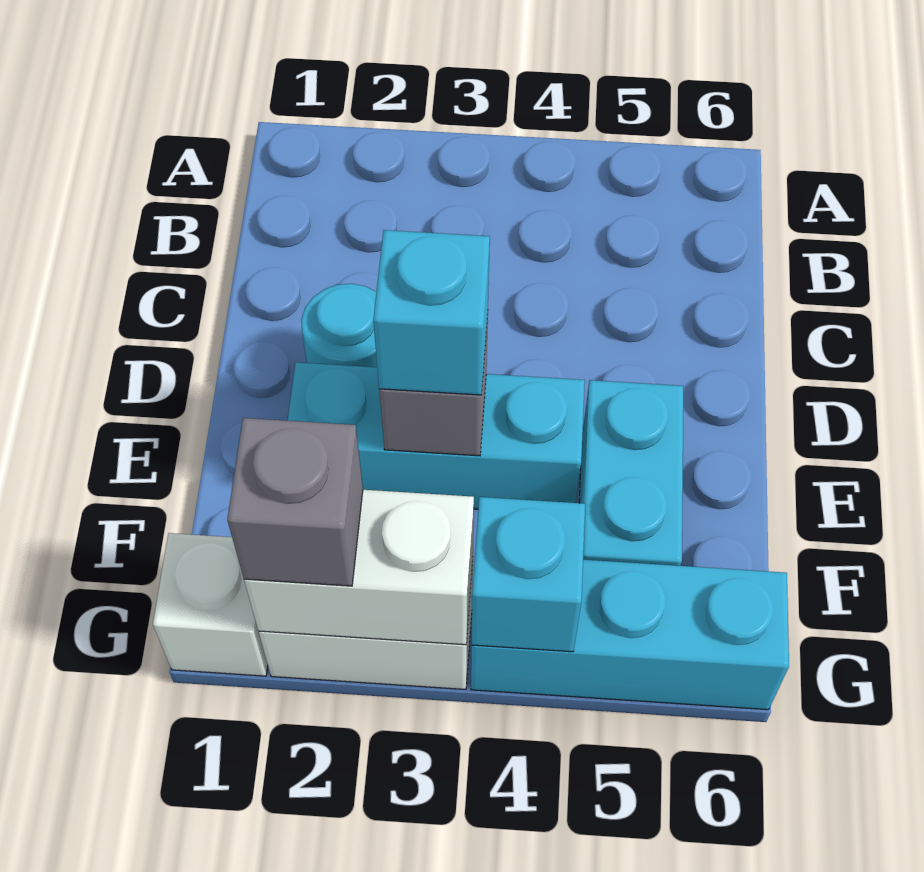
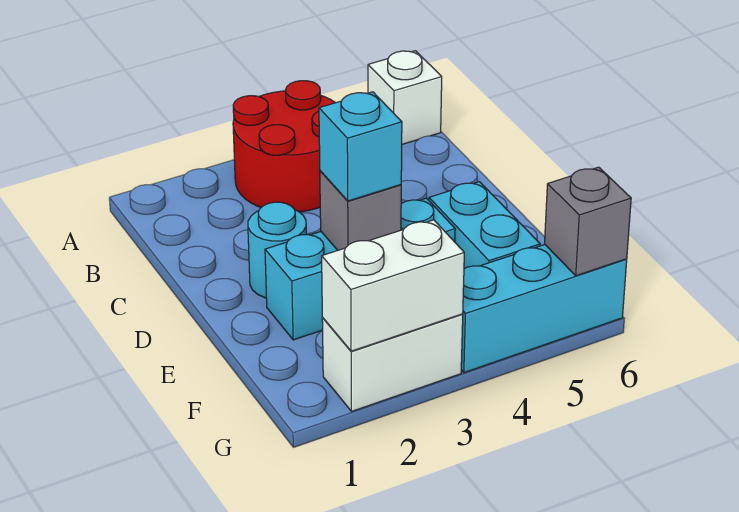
none -> red 2x2 round brick [233,81,335,212]
white 1x1 brick [153,533,268,676] -> white 1x1 brick moved to [368,51,442,144]
grey 1x1 brick [227,418,363,586] -> grey 1x1 brick moved to [544,167,631,276]
cyan 1x1 brick [471,497,585,652] -> none

